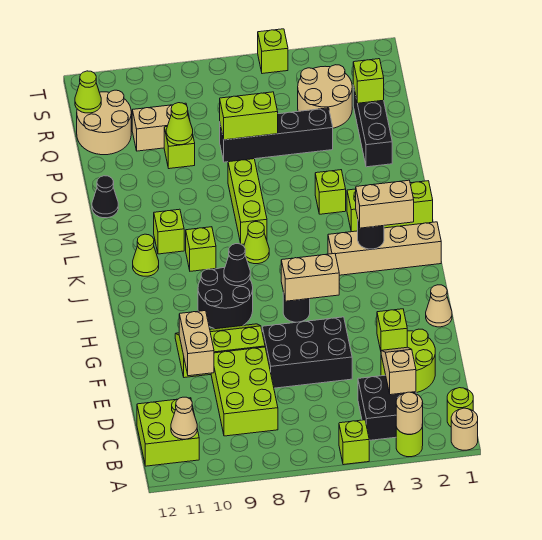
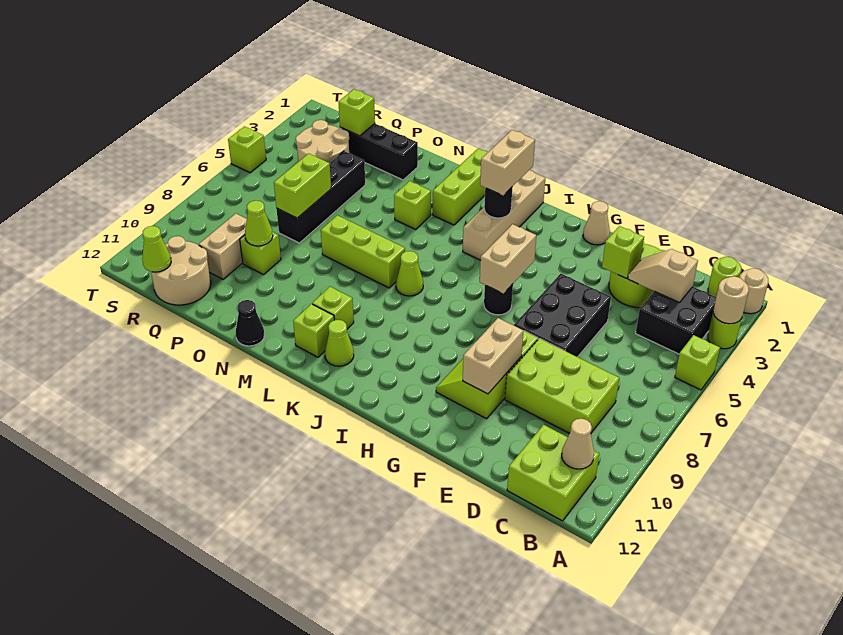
tan 1x2 brick [179,311,214,376] -> tan 1x2 brick turned to [463,318,523,394]
black 2x2 round brick [198,268,253,329] -> none
black 1x1 cone [224,244,250,286] -> none
lime 1x1 brick [186,227,216,271] -> lime 1x1 brick moved to [293,304,334,357]

